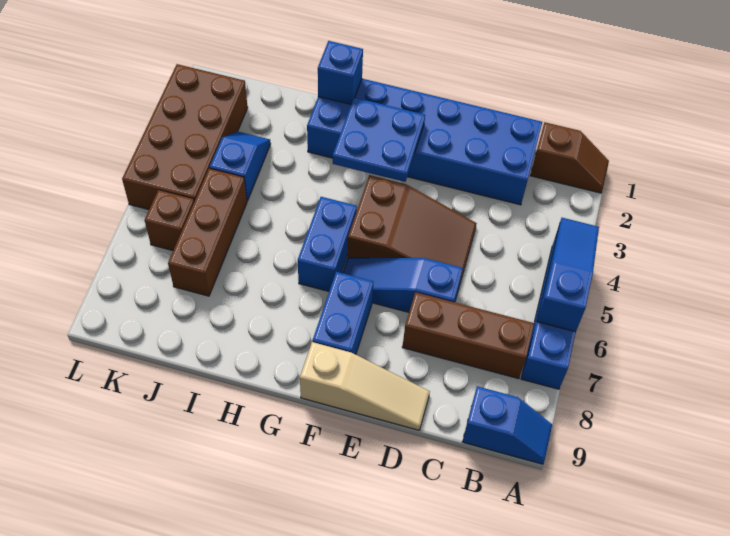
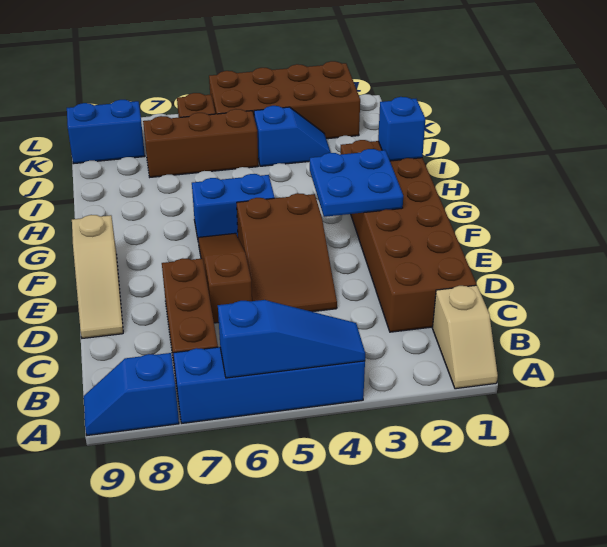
brown 1x2 slope [530,122,609,193] -> tan 1x2 slope [433,285,498,389]
blue 1x2 slope [462,386,552,464] -> blue 1x2 slope turned to [84,353,179,435]
blue 2x6 brick [307,79,542,205] -> brown 2x6 brick [340,140,476,332]
blue 1x3 slope [342,258,463,312] -> brown 1x3 slope [198,233,252,323]
blue 1x2 brick [312,272,373,354] -> blue 1x2 brick moved to [67,100,145,164]

